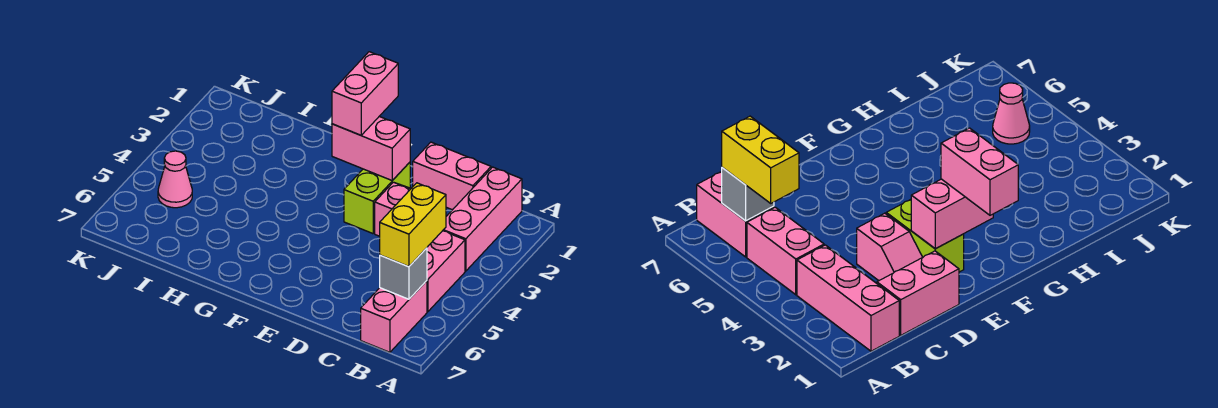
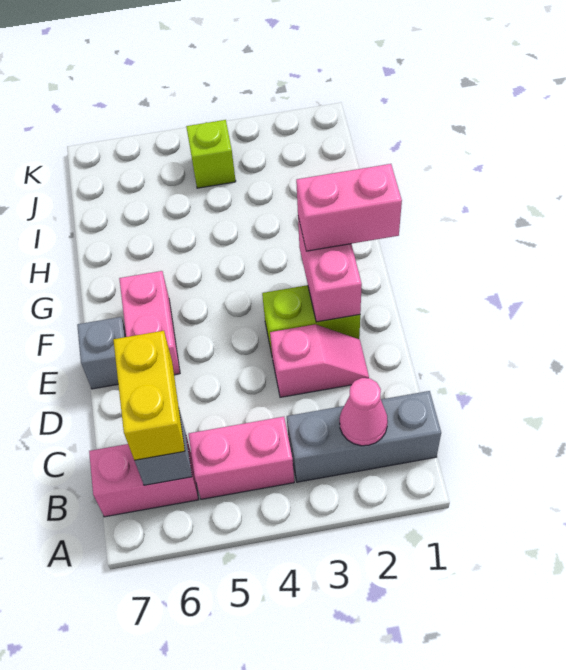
pink 1x3 brick [443,167,522,271] -> grey 1x3 brick [287,391,441,482]
yellow 1x2 brick [380,183,446,267] -> yellow 1x2 brick turned to [113,331,185,460]
pink 1x2 brick [413,142,491,210] -> pink 1x2 brick moved to [119,271,180,375]
none -> grey 1x1 brick [77,317,126,389]
none -> lime 1x1 brick [186,120,236,188]
pink 1x1 cone [158,151,192,208] -> pink 1x1 cone moved to [340,378,388,446]

